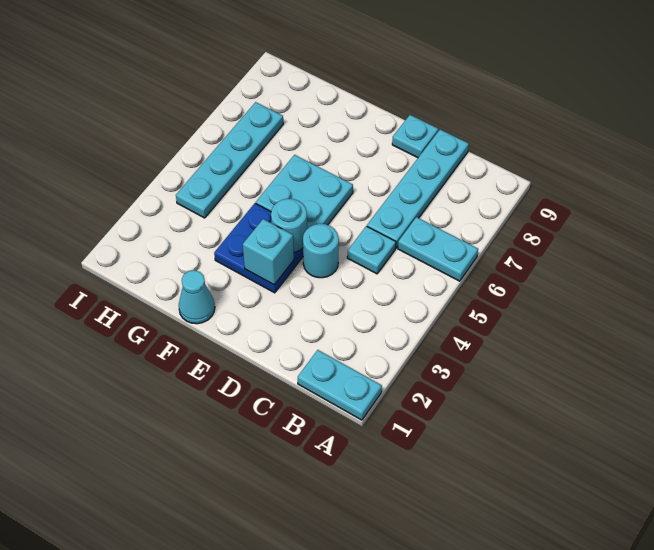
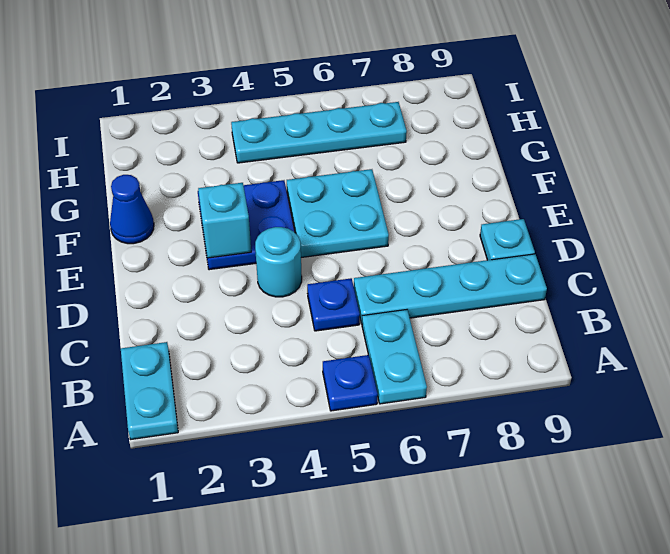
none -> blue 1x1 plate [323,355,378,411]
cyan 1x1 plate [347,226,396,274] -> blue 1x1 plate [307,278,360,331]
cyan 1x1 round brick [271,199,307,252] -> none
cyan 1x1 cone [179,270,215,324] -> blue 1x1 cone [110,175,154,244]

